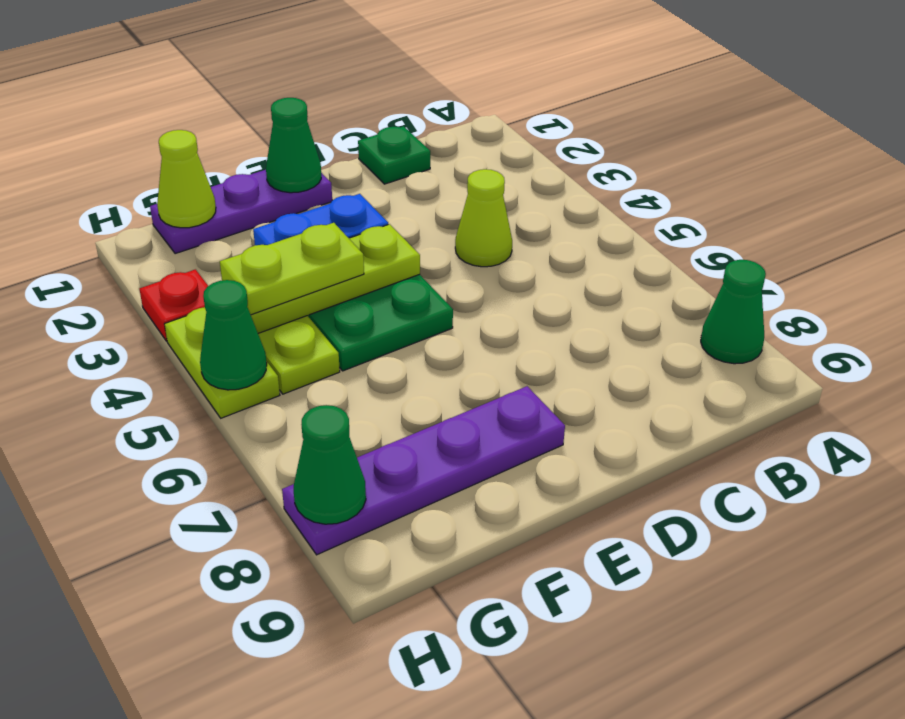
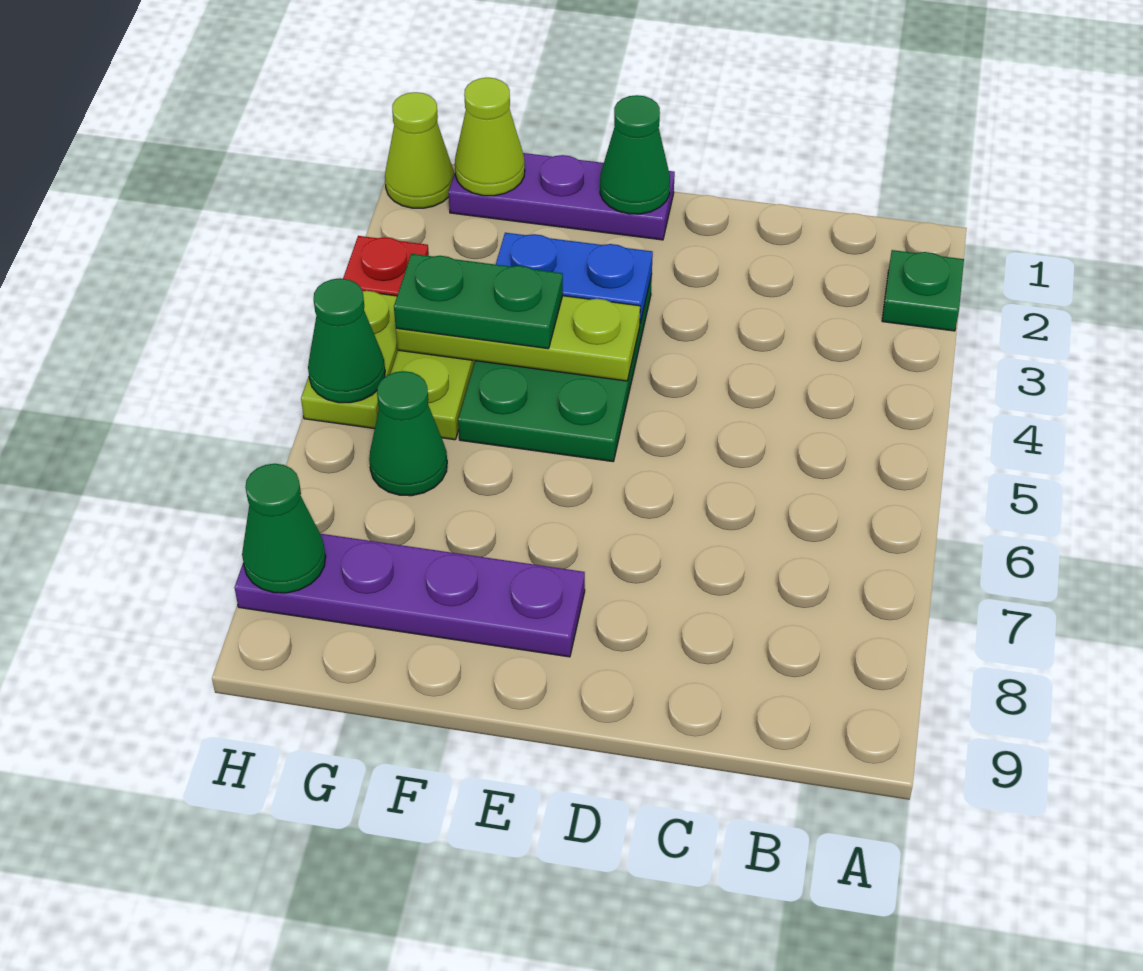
green 1x1 cone [701,260,766,364] -> green 1x1 cone moved to [369,371,447,496]
green 1x1 plate [358,126,430,184] -> green 1x1 plate moved to [882,250,964,331]
lime 1x1 cone [455,169,512,267] -> lime 1x1 cone moved to [385,92,454,208]
lime 1x2 plate [220,223,364,315] -> green 1x2 plate [394,254,563,349]

